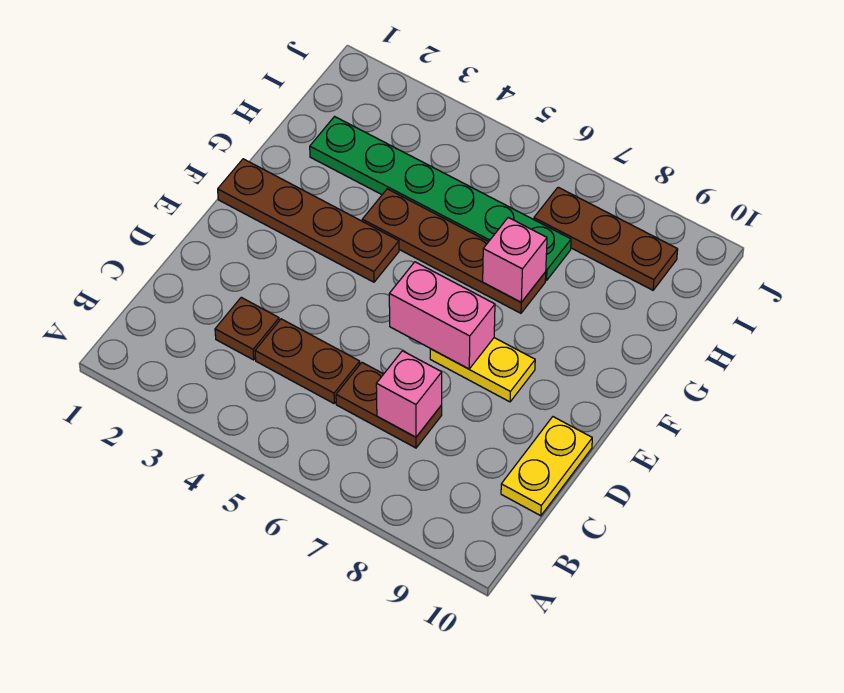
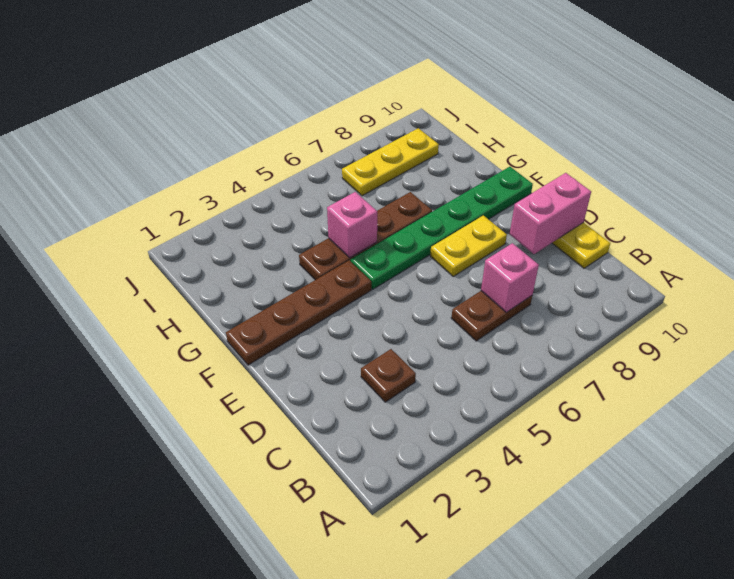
brown 1x2 plate [255,319,360,403] -> none
pink 1x2 brick [389,262,495,369] -> pink 1x2 brick moved to [510,173,591,254]
pink 1x1 brick [483,217,547,302] -> pink 1x1 brick moved to [327,192,377,258]
green 1x6 plate [310,117,571,281] -> green 1x6 plate moved to [351,167,533,289]
brown 1x3 plate [534,187,678,290] -> yellow 1x3 plate [342,128,439,196]

